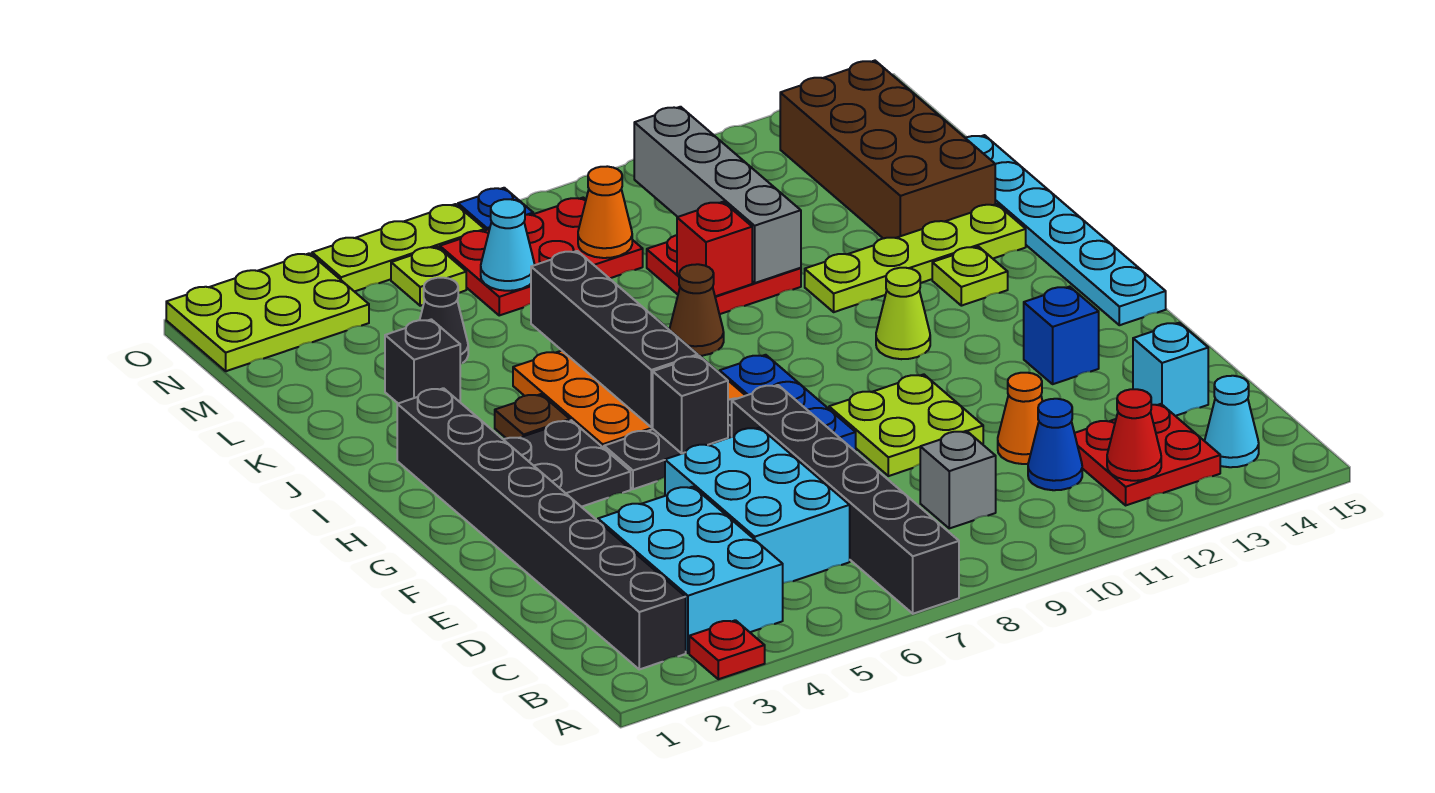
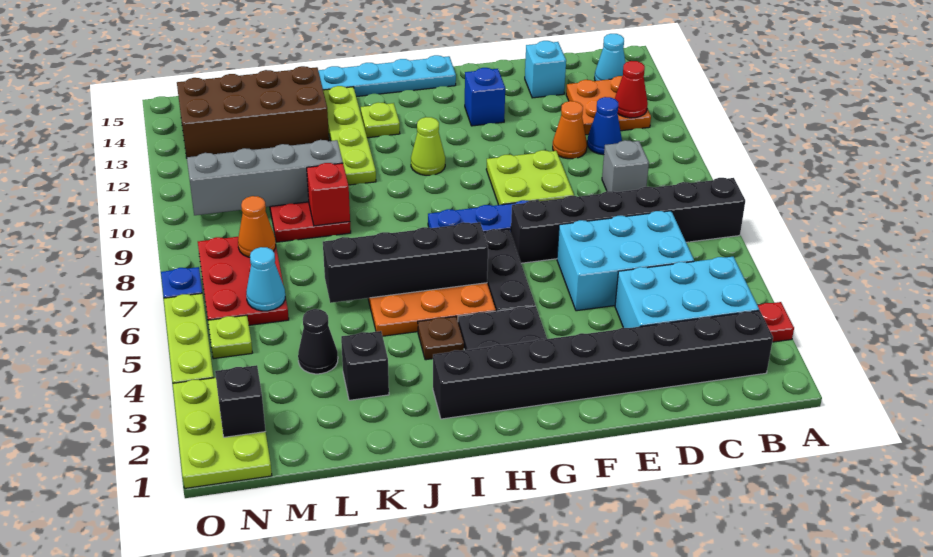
red 2x2 plate [1075,404,1220,505] -> orange 2x2 plate [566,76,651,135]
black 1x1 brick [653,356,728,454] -> black 1x1 brick moved to [215,365,266,437]
brown 1x1 cone [669,264,724,356] -> none

